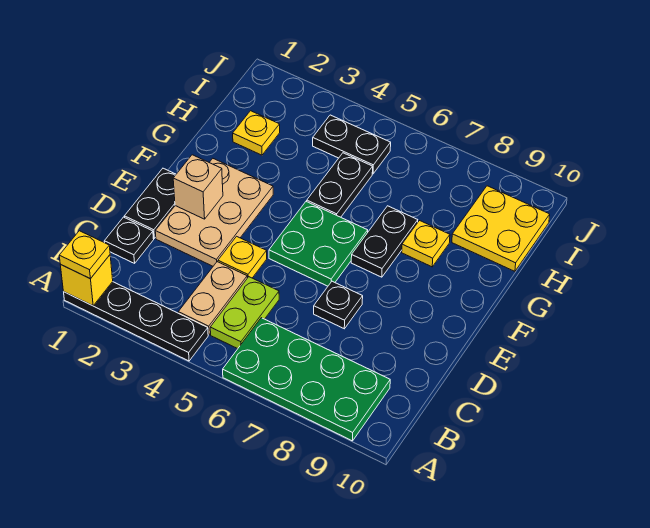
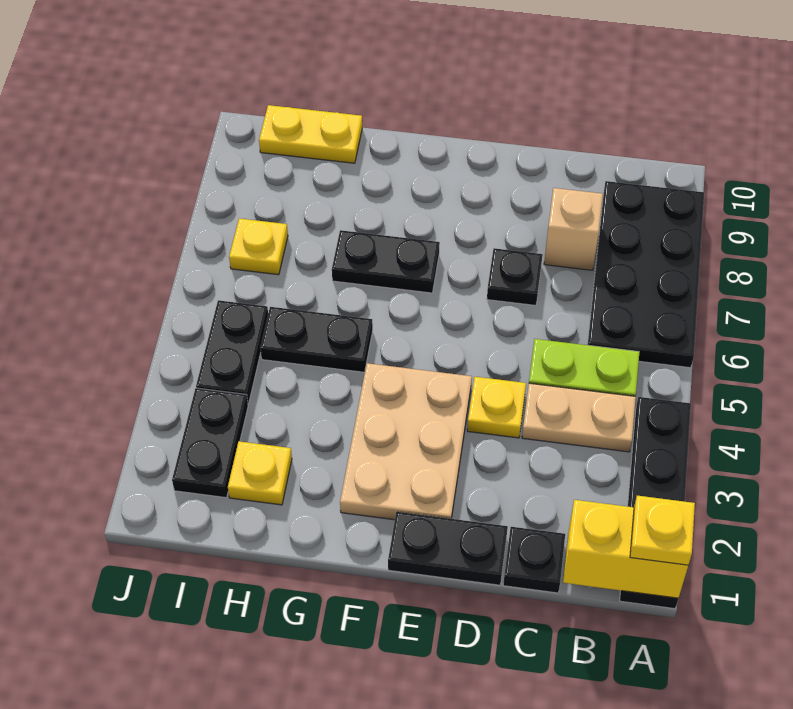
yellow 1x1 brick [60,255,113,306] -> yellow 1x2 brick [563,500,688,598]
green 2x4 plate [223,318,390,441] -> black 2x4 plate [588,181,704,368]
tan 2x3 plate [155,159,273,266] -> tan 2x3 plate turned to [340,363,472,520]
tan 1x1 brick [173,155,223,219] -> tan 1x1 brick moved to [544,188,603,270]
green 2x2 plate [269,201,368,286] -> none
yellow 1x1 plate [402,221,450,267] -> yellow 1x1 plate moved to [229,218,288,275]
yellow 2x2 plate [452,186,550,271] -> yellow 1x2 plate [259,105,362,163]
none -> black 1x2 plate [172,388,248,498]

